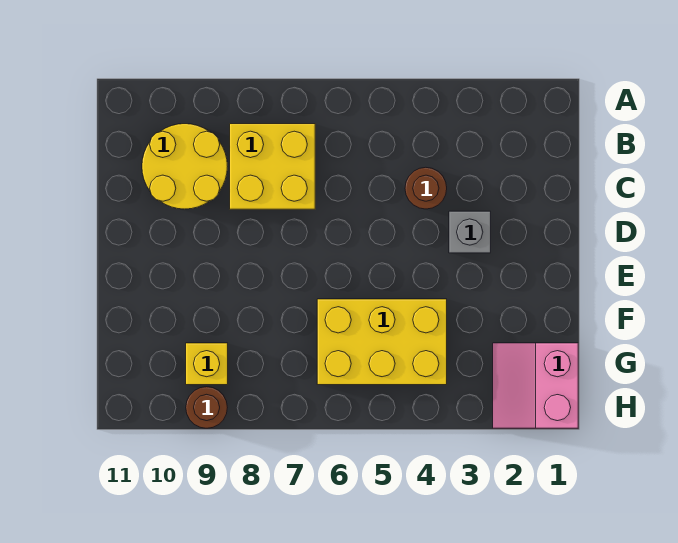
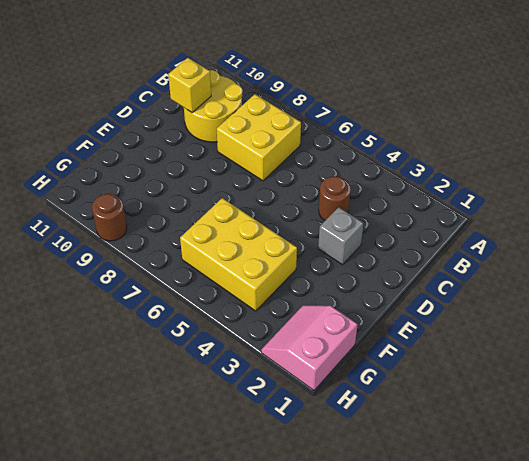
yellow 1x1 brick [186,343,228,385] -> yellow 1x1 brick moved to [168,58,211,112]

